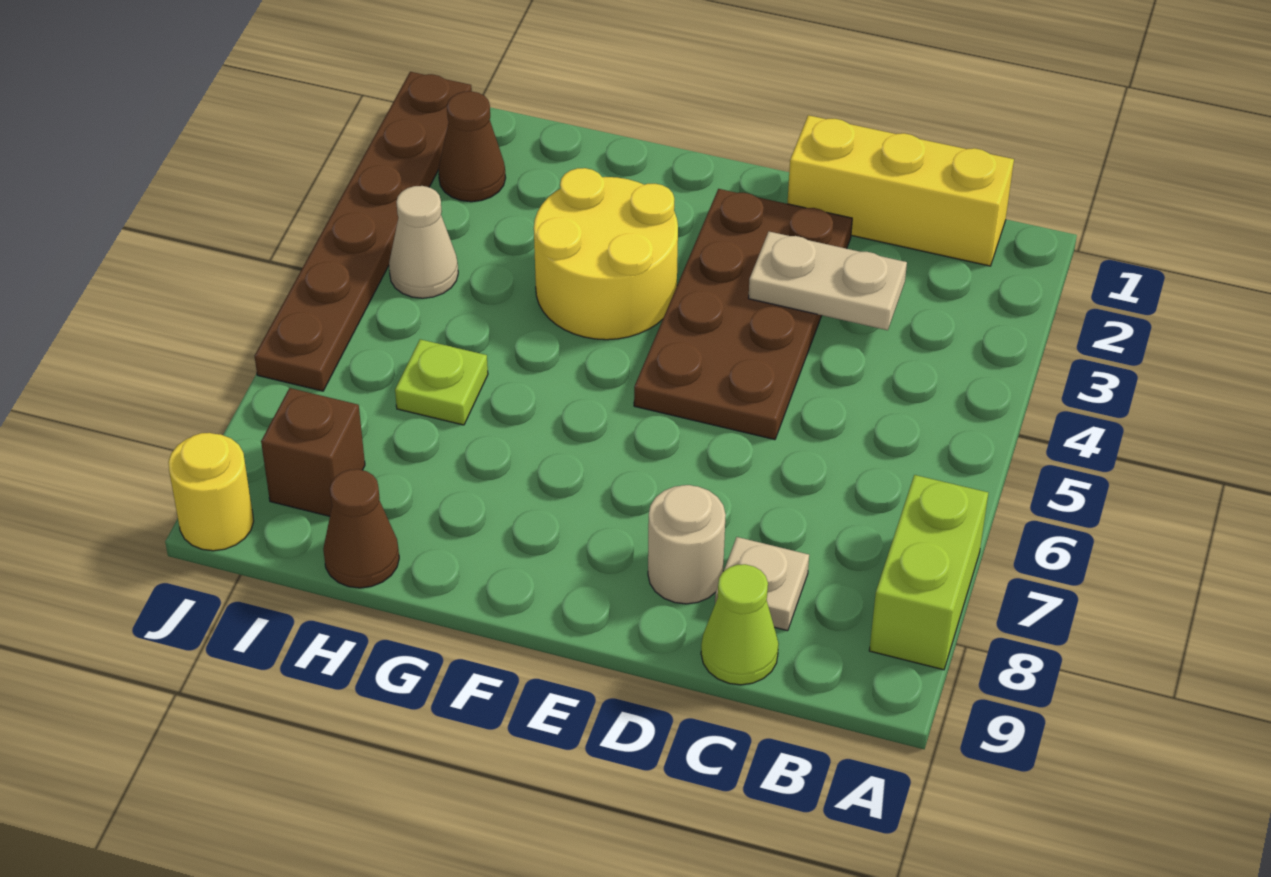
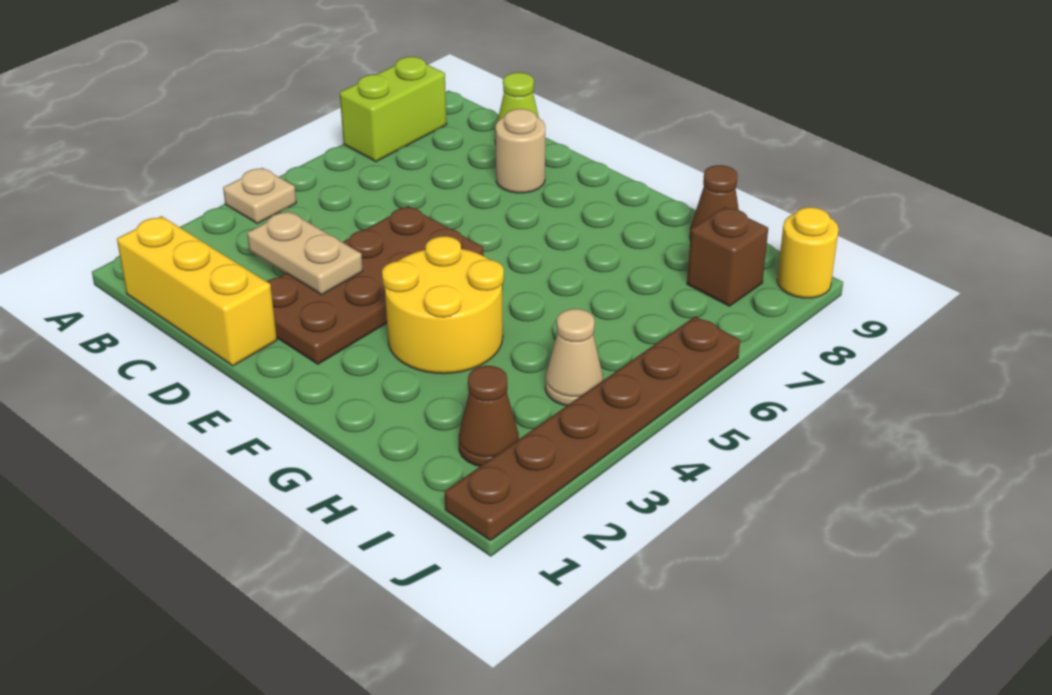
tan 1x1 plate [715,537,809,631] -> tan 1x1 plate moved to [223,168,296,224]
lime 1x1 plate [395,339,488,425] -> none

